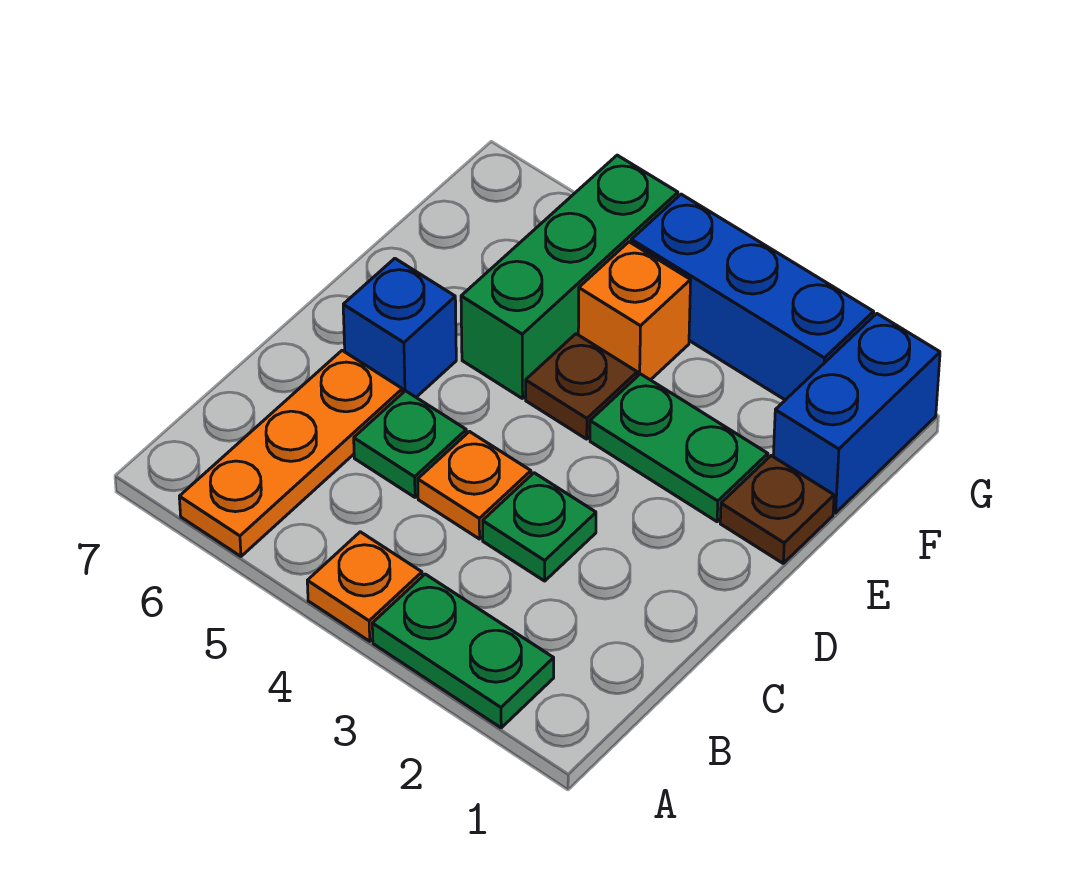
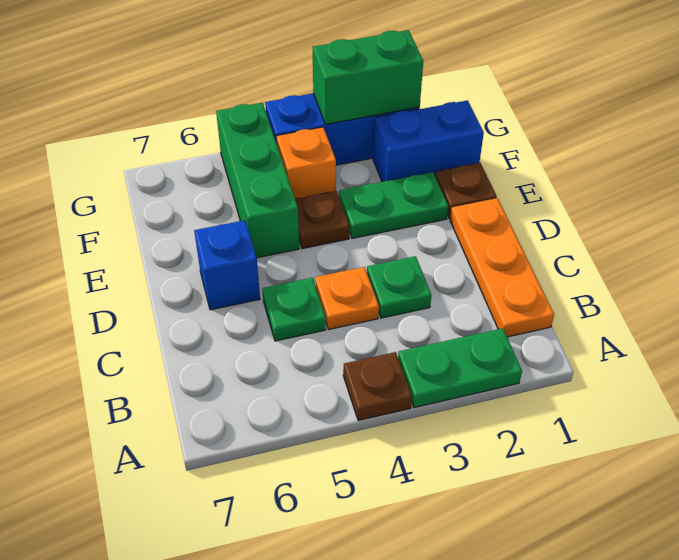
orange 1x1 plate [307,532,422,641] -> brown 1x1 plate [343,352,412,421]
orange 1x3 plate [179,351,402,556] -> orange 1x3 plate moved to [450,198,554,337]
blue 1x2 brick [773,314,940,513] -> blue 1x2 brick turned to [373,100,484,182]
none -> green 1x2 brick [313,30,423,124]

